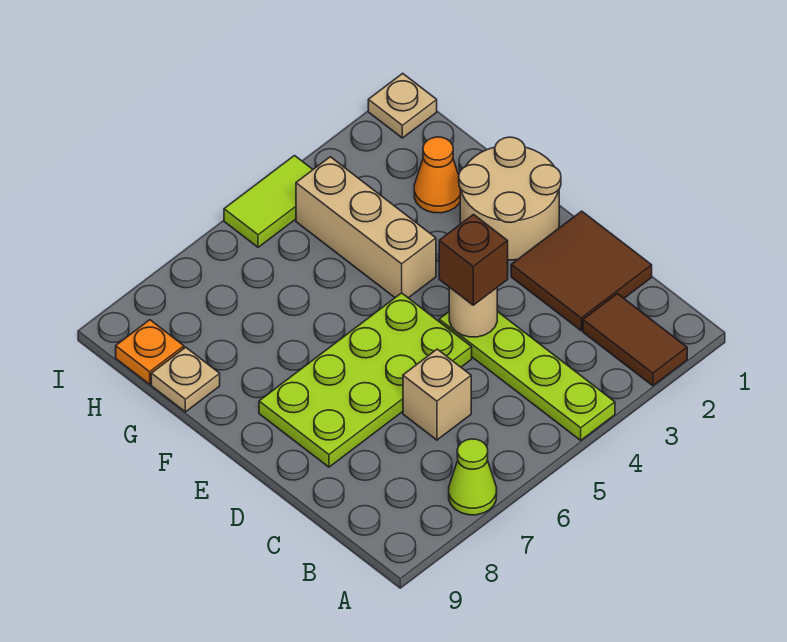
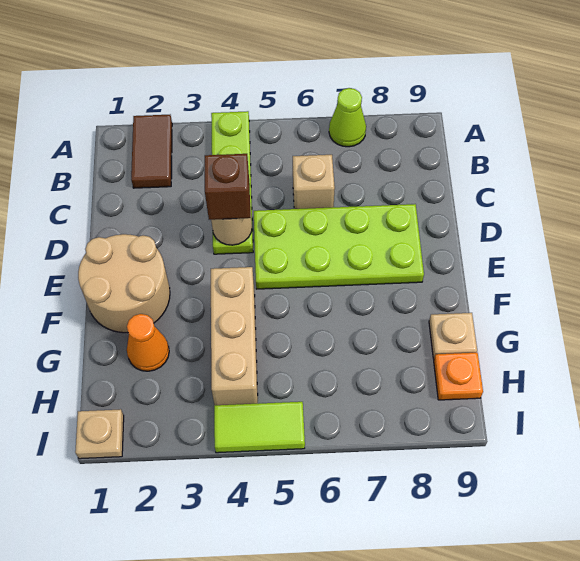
brown 2x2 tile [511,211,652,331] -> none

